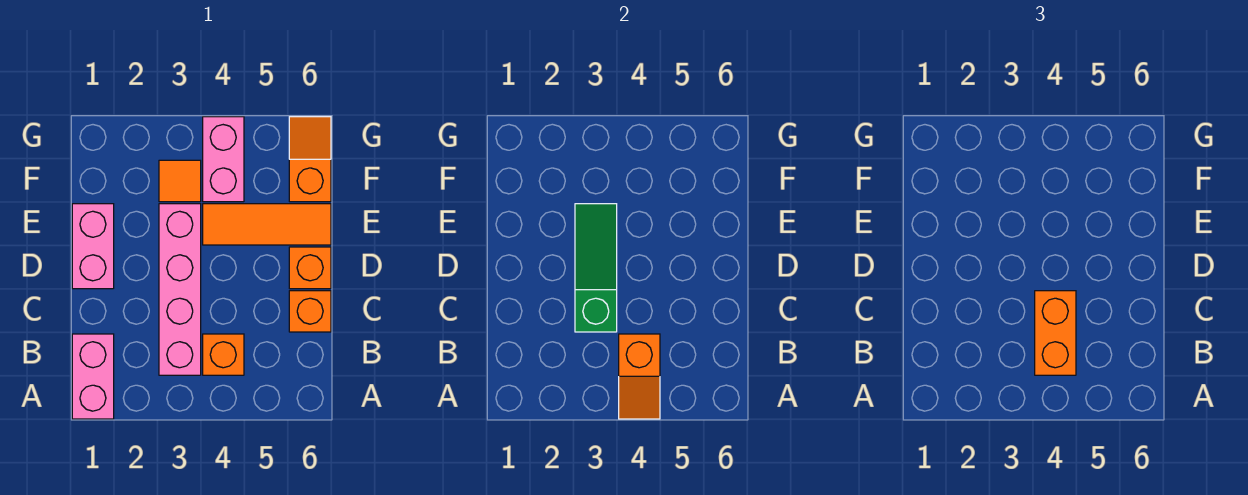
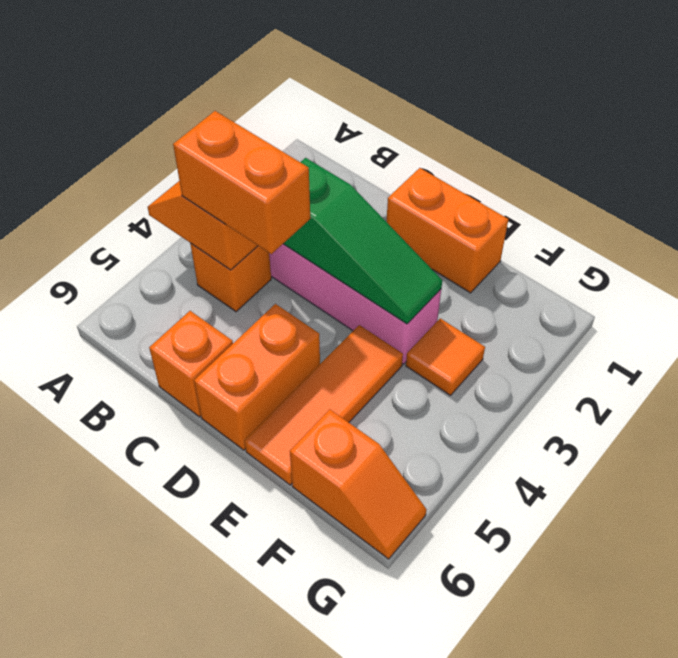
pink 1x2 brick [72,334,114,419] -> none
pink 1x2 brick [72,204,114,289] -> orange 1x2 brick [387,168,508,293]
orange 1x1 brick [289,247,331,289] -> orange 1x2 brick [194,304,320,450]
pink 1x2 brick [203,117,244,202] -> none

